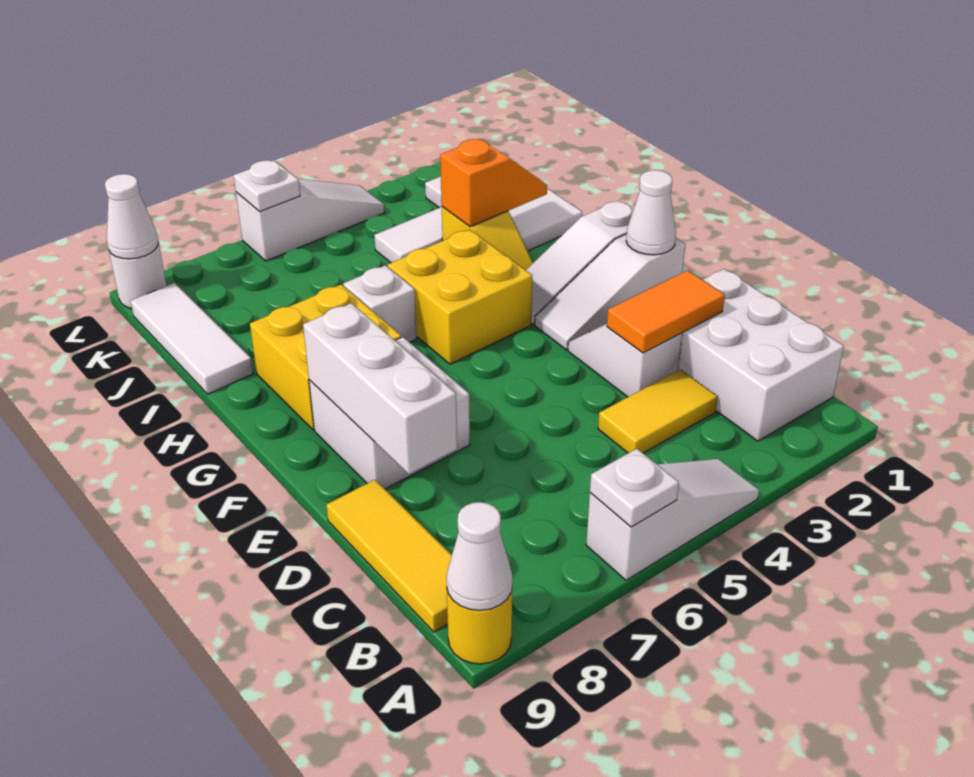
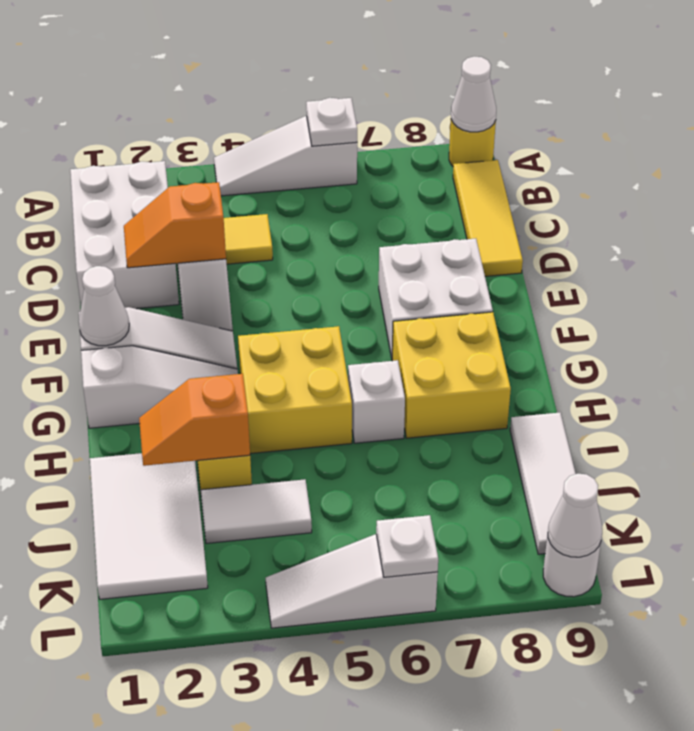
orange 1x2 tile [607,270,725,353] -> orange 1x2 slope [124,182,226,268]
white 1x3 brick [303,303,457,474] -> none

